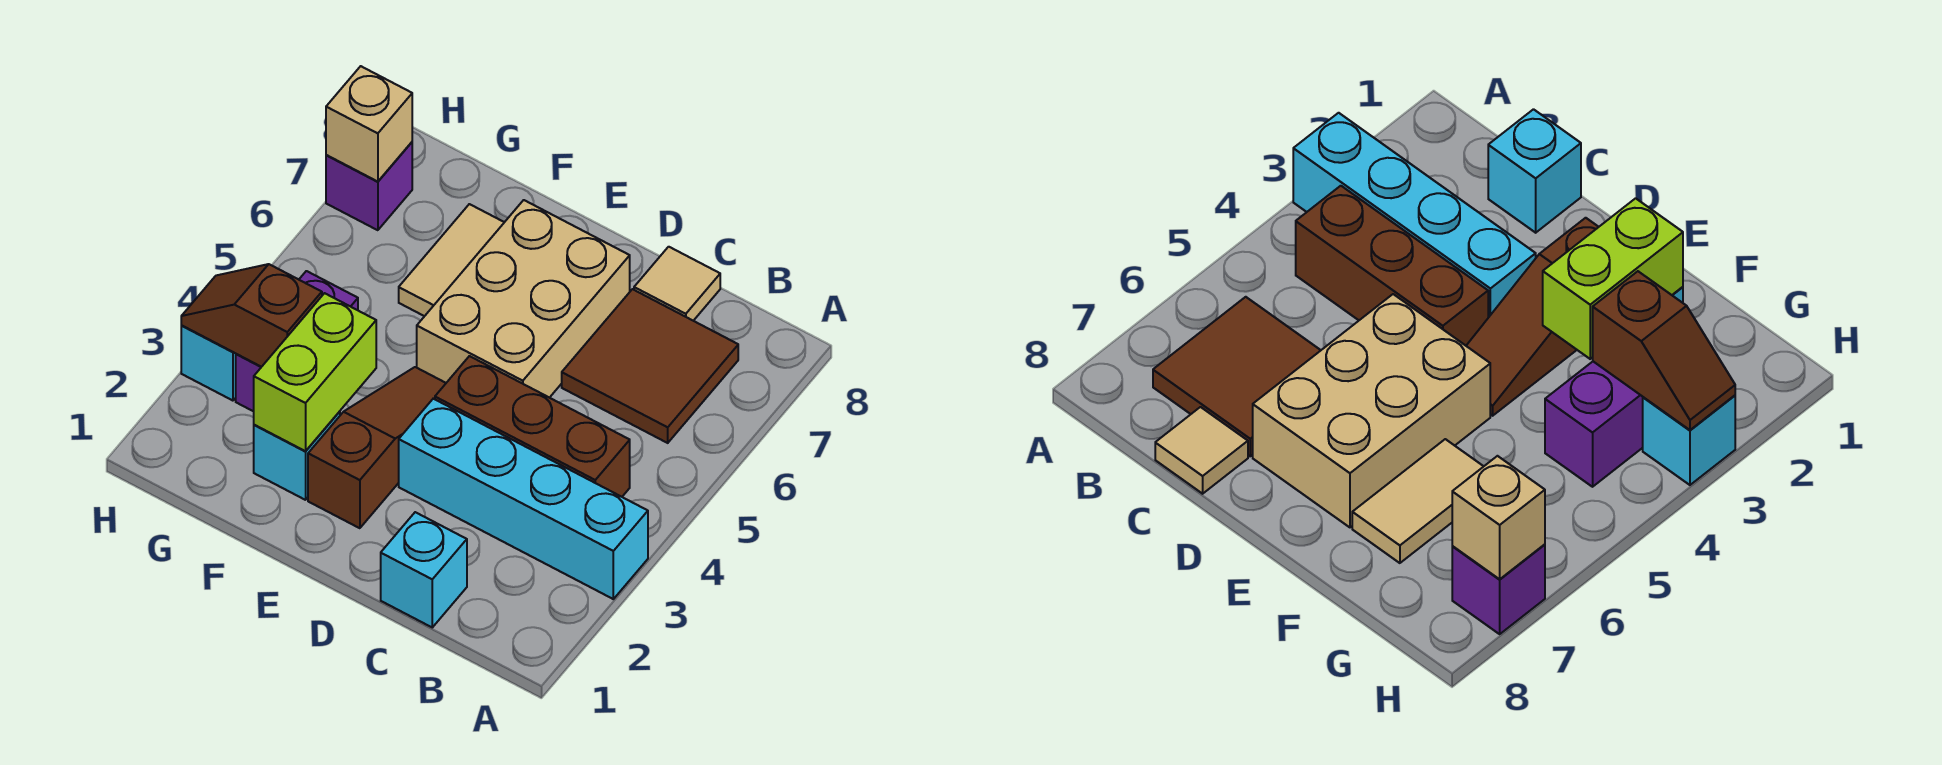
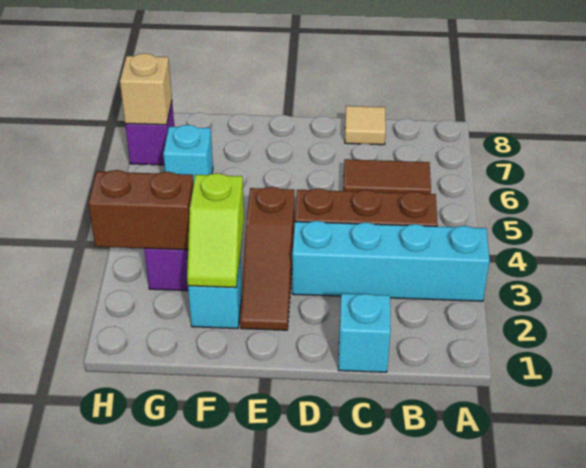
brown 2x2 tile [562,289,738,443] -> brown 1x2 tile [343,159,431,194]
tan 2x3 brick [417,200,630,398] -> none
brown 1x3 slope [308,367,446,528] -> brown 1x3 slope turned to [240,187,295,330]
lime 1x2 brick [254,293,376,451] -> lime 1x2 slope [187,173,244,288]
tan 1x2 tile [399,204,504,316] -> none
brown 1x2 slope [181,264,322,367] -> brown 1x2 brick [88,170,194,250]
cyan 1x1 brick [181,325,236,401] -> cyan 1x1 brick moved to [163,125,213,183]

